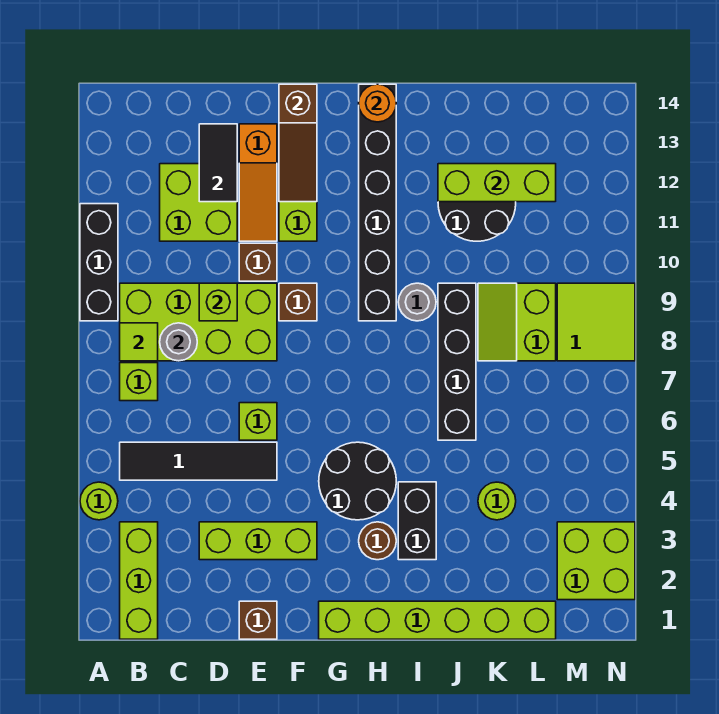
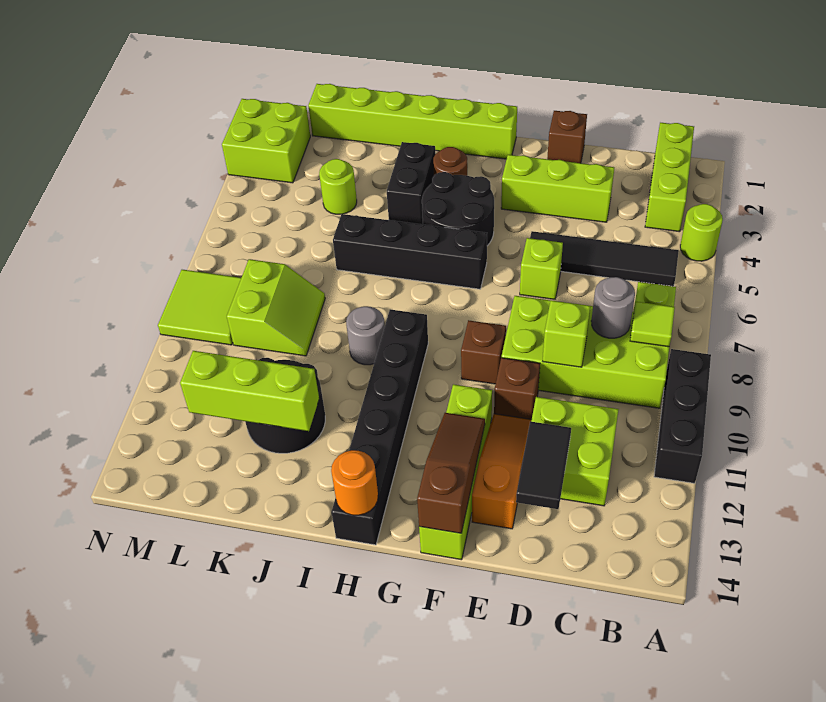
black 1x4 brick [438,283,476,440] -> black 1x4 brick turned to [333,214,487,289]

